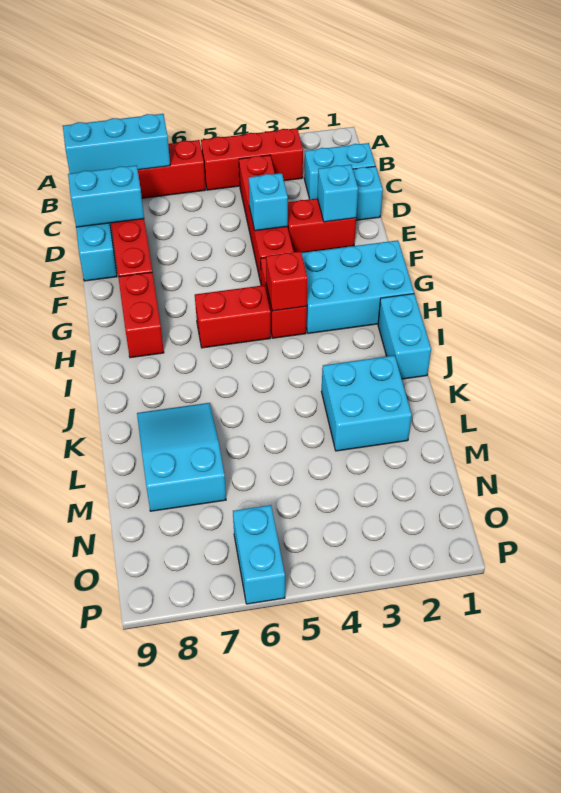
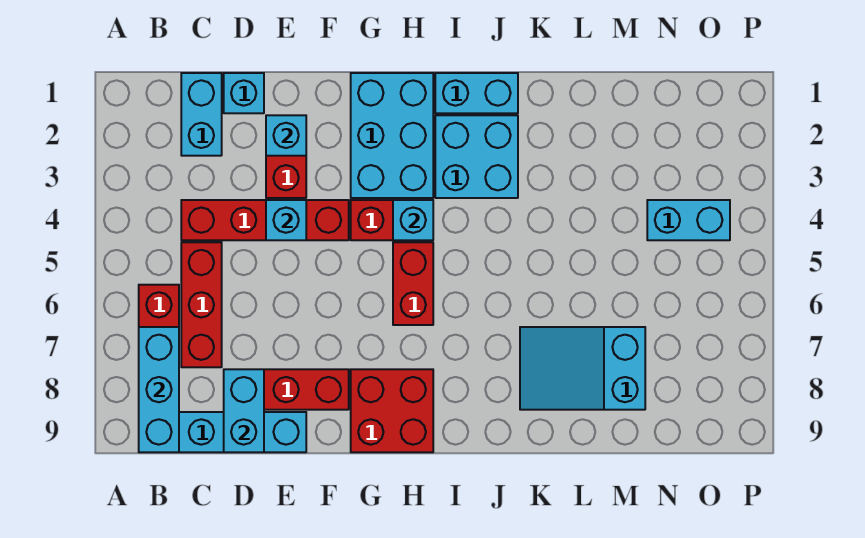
red 1x3 brick [201,128,303,190] -> red 1x3 brick moved to [181,242,222,367]
red 1x2 brick [118,272,164,358] -> red 2x2 brick [351,369,433,452]
red 1x1 brick [266,251,307,311] -> cyan 1x1 brick [393,200,433,240]
cyan 2x2 brick [321,355,412,451] -> cyan 2x2 brick moved to [435,115,518,198]
cyan 1x2 brick [233,505,285,604] -> cyan 1x2 brick moved to [647,200,730,240]

